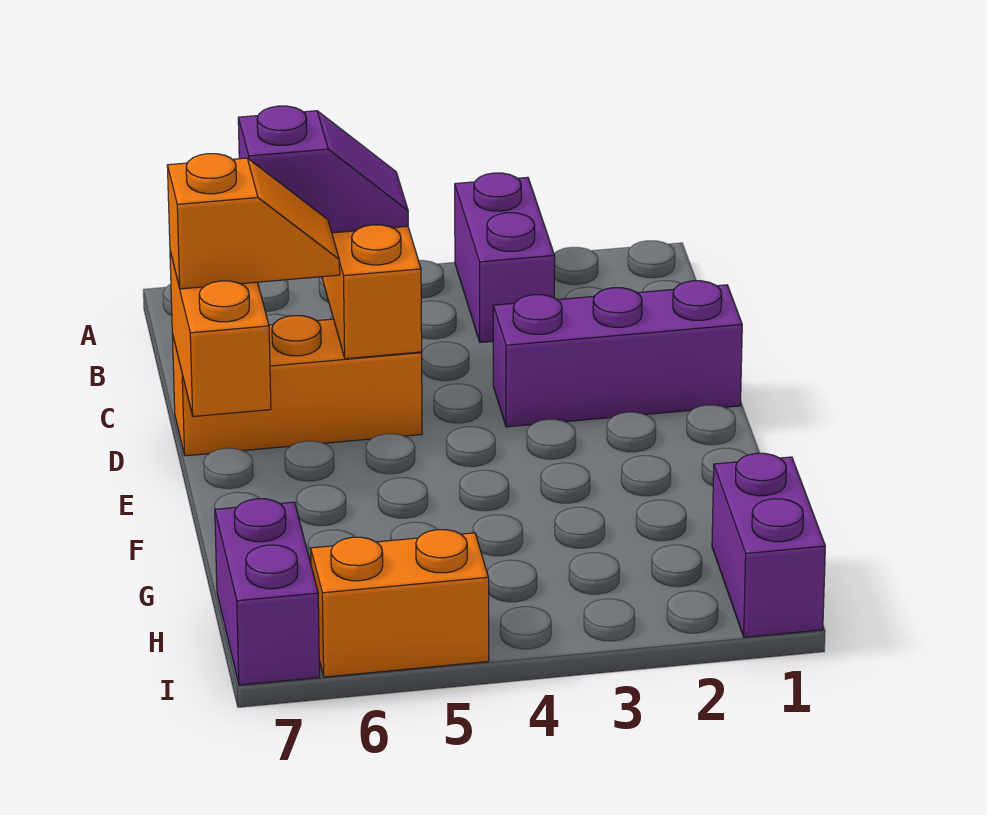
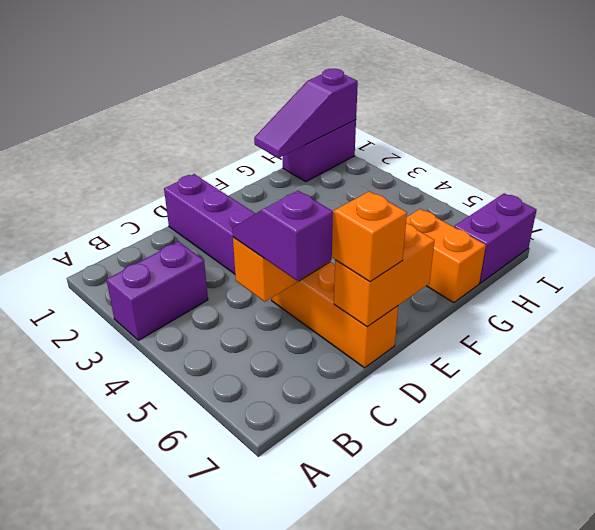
none -> purple 1x3 slope [254,69,358,158]
orange 1x2 brick [311,530,489,677] -> orange 1x2 brick moved to [406,209,486,303]

